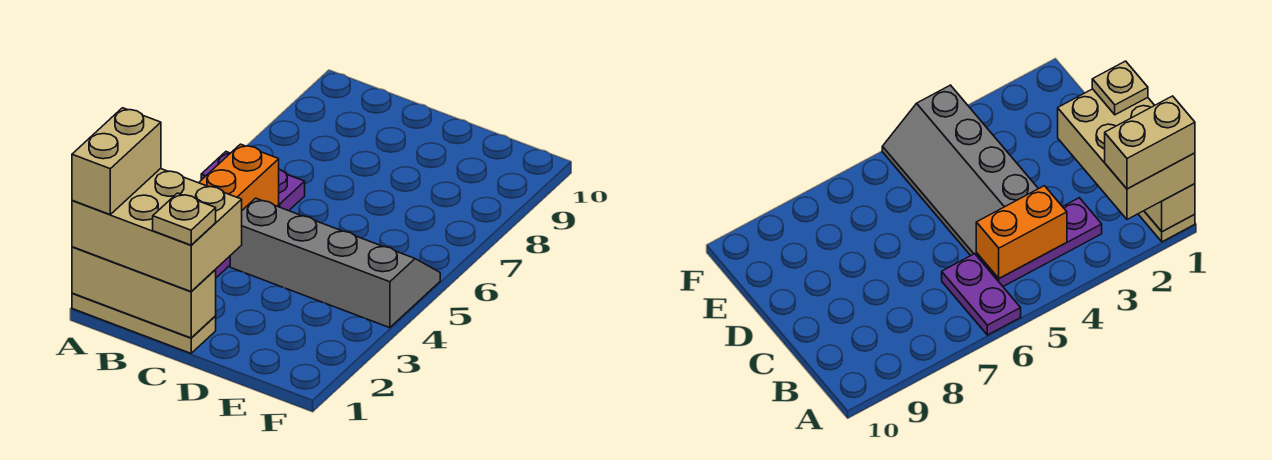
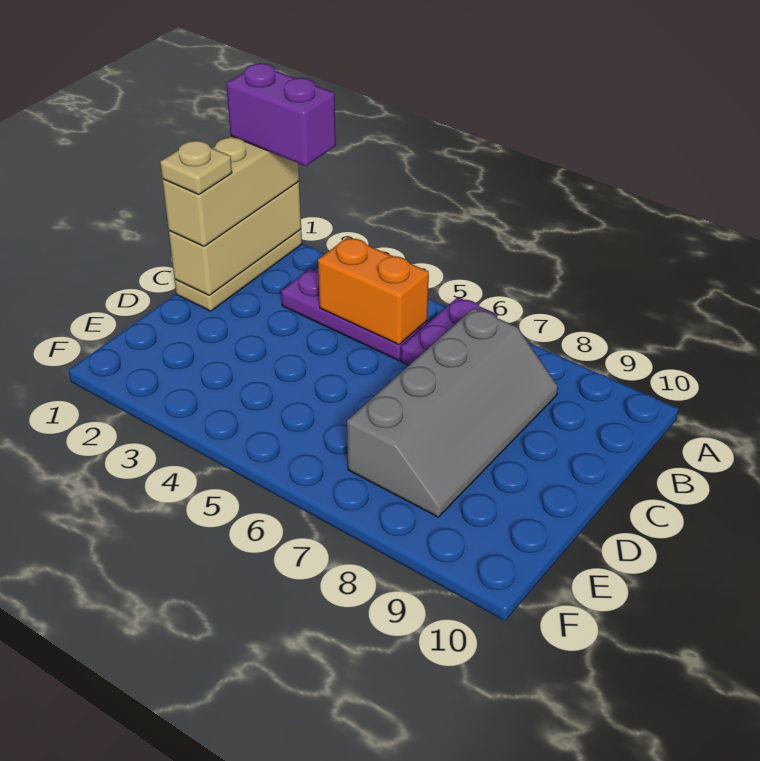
tan 2x3 brick [72,169,242,291] -> tan 1x3 brick [162,136,299,246]
tan 1x2 brick [72,108,161,214] -> purple 1x2 brick [226,63,336,166]
grey 2x4 slope [230,198,440,328] -> grey 2x4 slope moved to [347,308,558,517]

